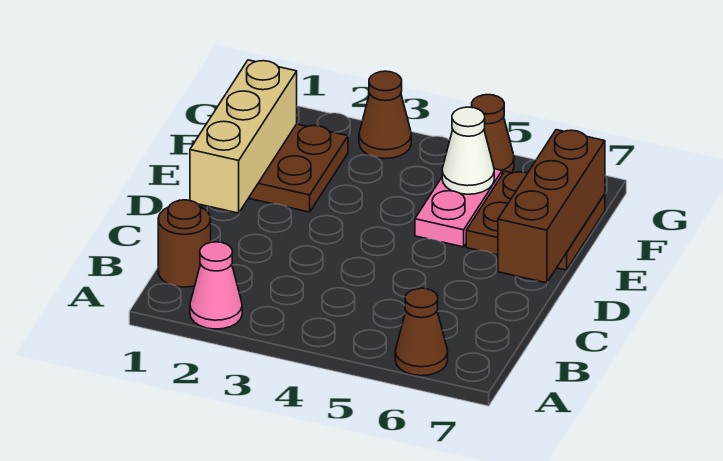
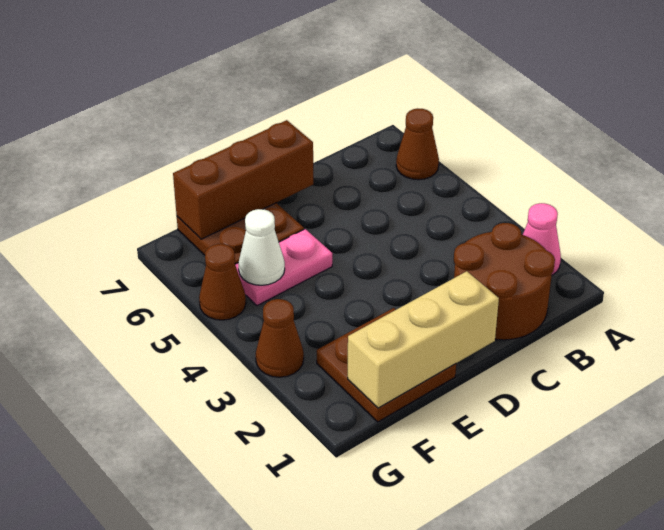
brown 1x1 round brick [158,200,211,287] -> brown 2x2 round brick [454,223,555,340]

